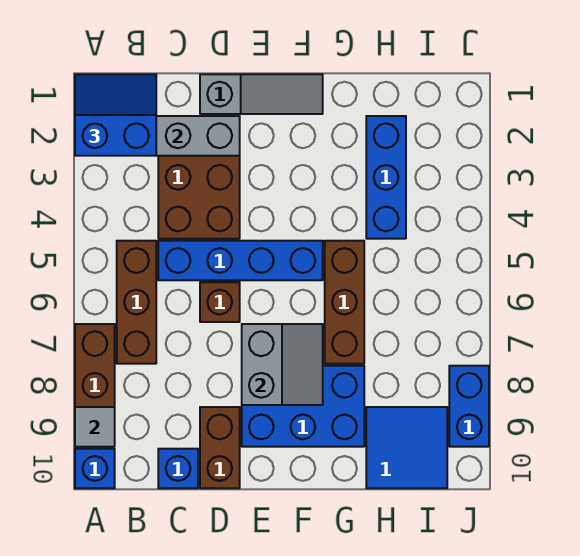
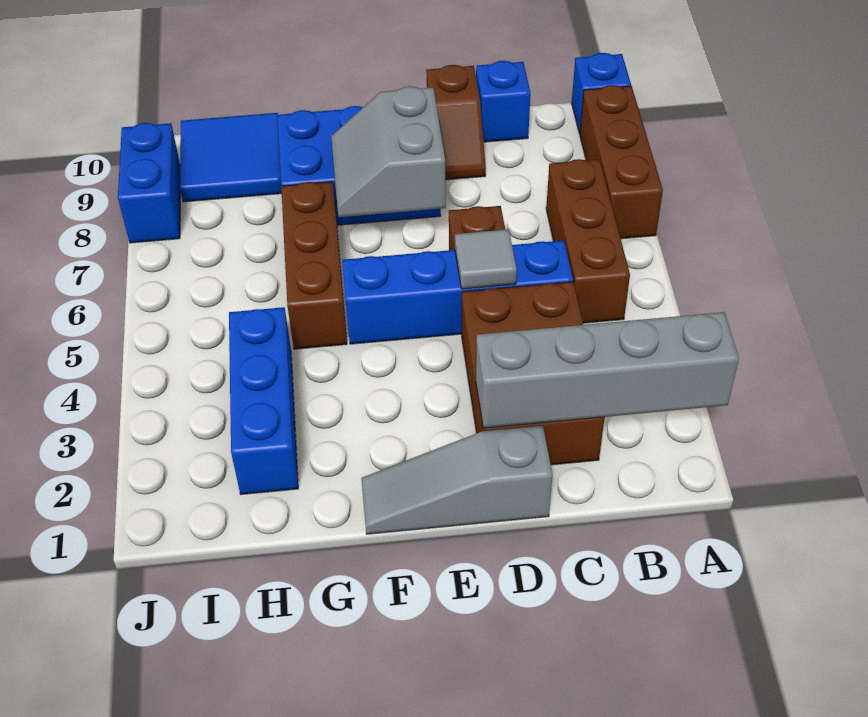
blue 2x2 slope [75,74,156,156] -> none
grey 1x1 tile [75,407,115,447] -> grey 1x1 tile moved to [455,229,517,289]
brown 1x2 brick [200,407,240,488] -> brown 1x2 slope [426,65,486,180]

